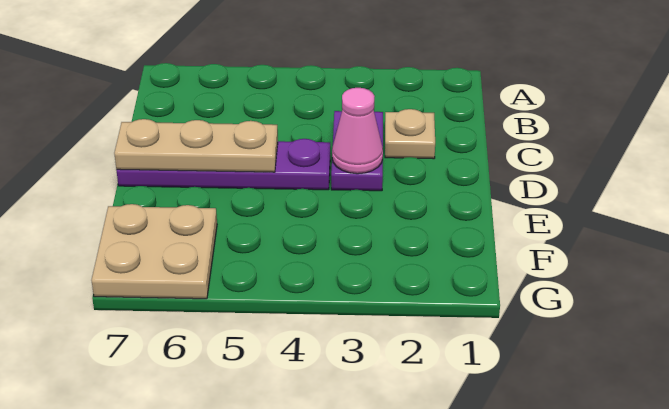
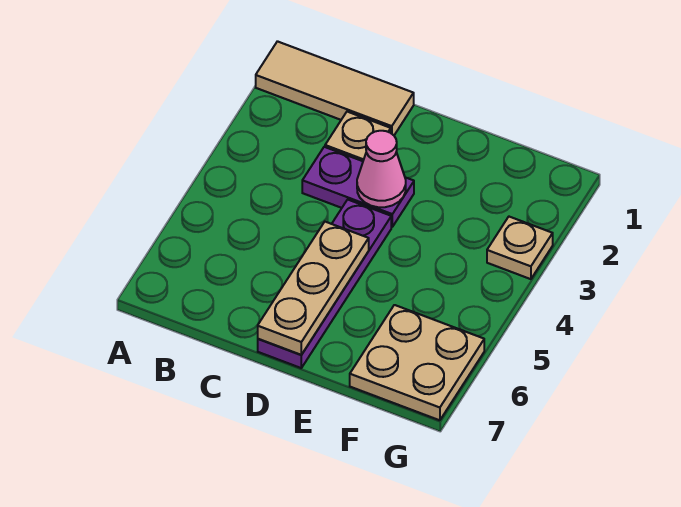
none -> tan 1x3 tile [256,41,414,135]
none -> tan 1x1 plate [487,217,553,279]

